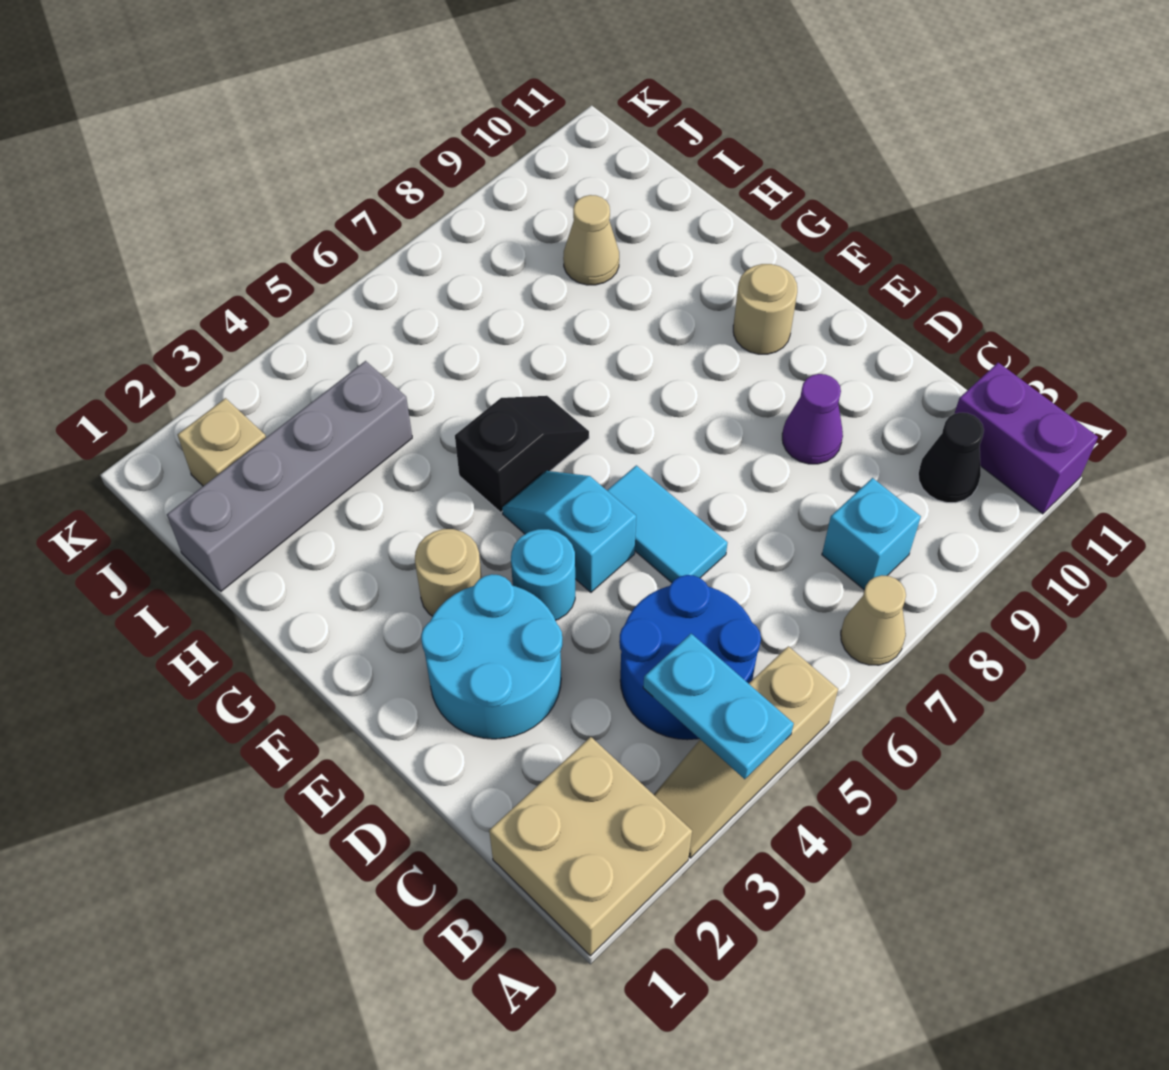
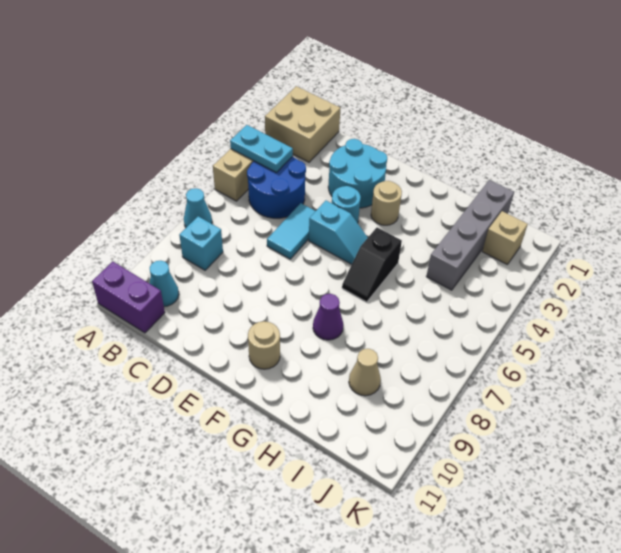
tan 1x1 cone [841,575,906,665] -> cyan 1x1 cone [184,188,212,227]
black 1x1 cone [918,413,984,503] -> cyan 1x1 cone [149,261,179,307]
cyan 1x2 tile [607,465,727,583] -> cyan 1x2 tile turned to [267,203,315,259]
purple 1x1 cone [782,374,843,464] -> purple 1x1 cone moved to [313,294,343,340]

